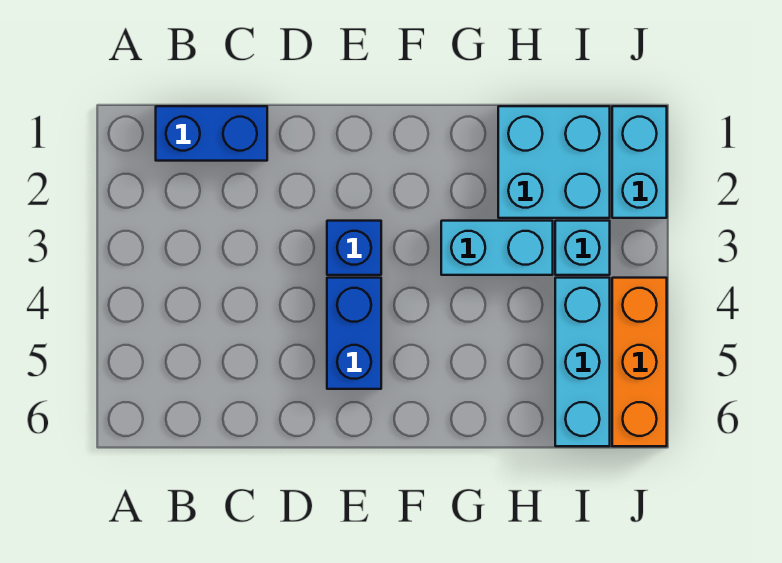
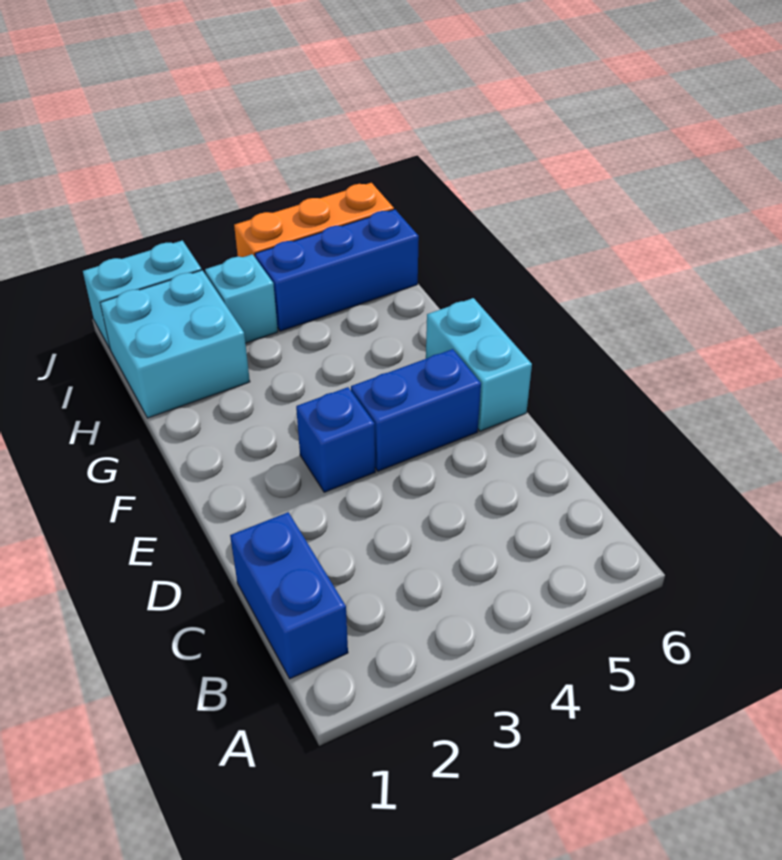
cyan 1x2 brick [441,221,553,275] -> cyan 1x2 brick moved to [426,298,532,431]
cyan 1x3 brick [555,278,610,446] -> blue 1x3 brick [255,209,419,331]

